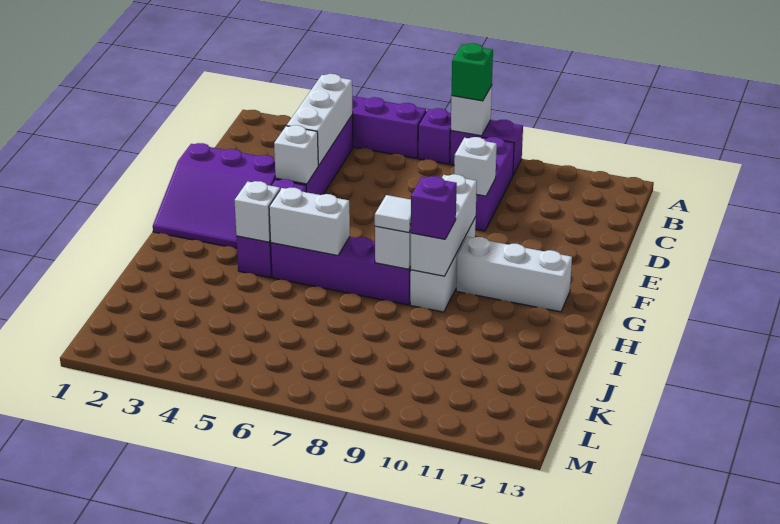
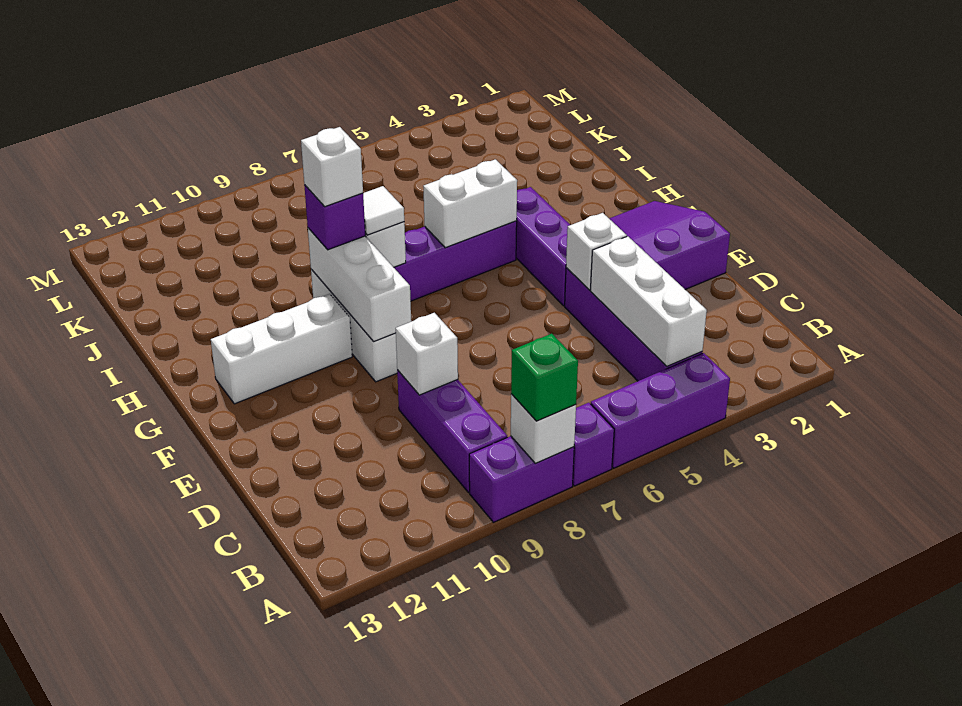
white 1x1 brick [234,181,280,242] -> white 1x1 brick moved to [301,127,363,207]

